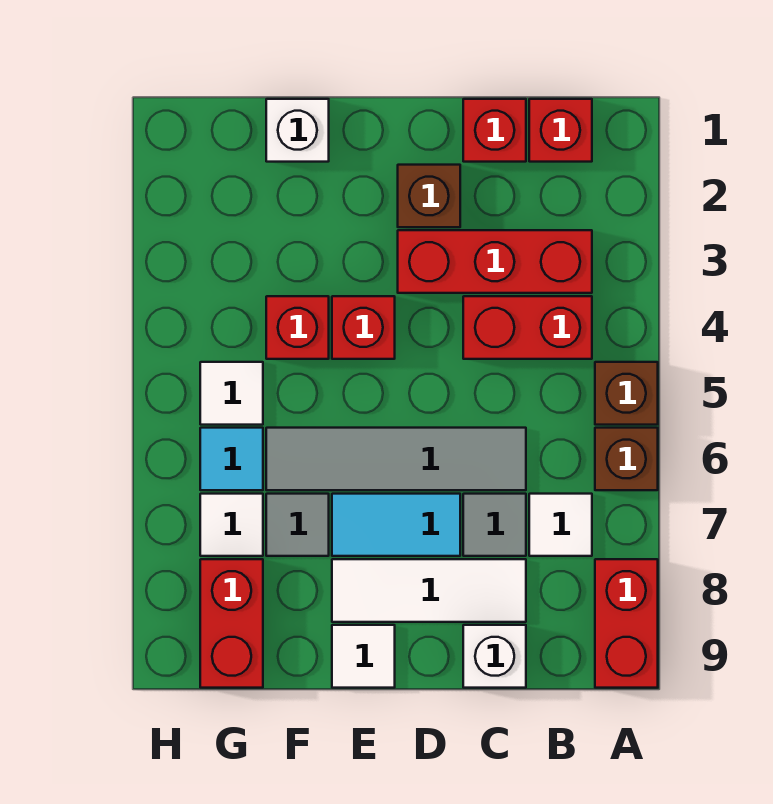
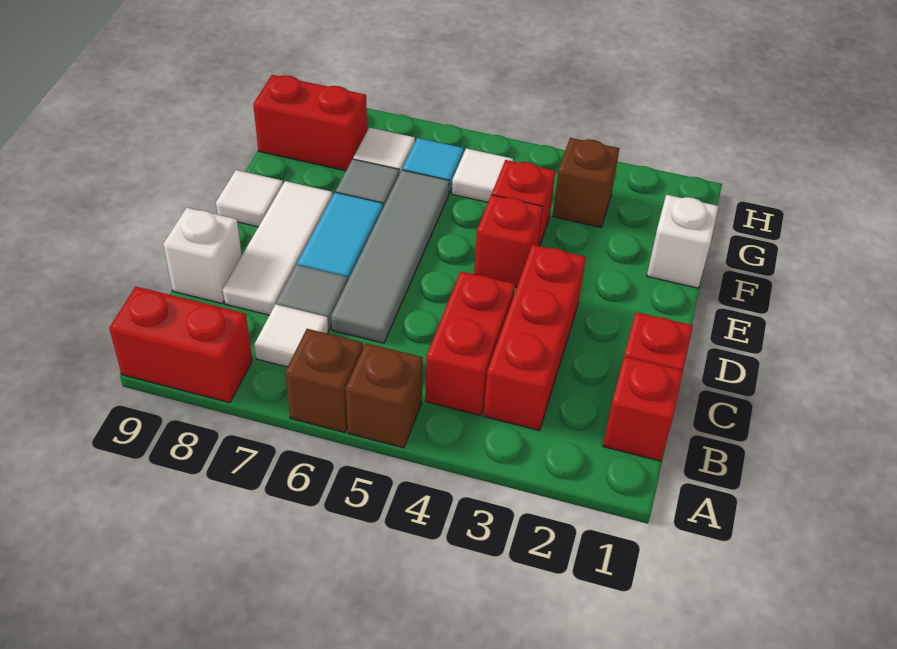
brown 1x1 brick [398,165,460,227] -> brown 1x1 brick moved to [553,138,620,227]

